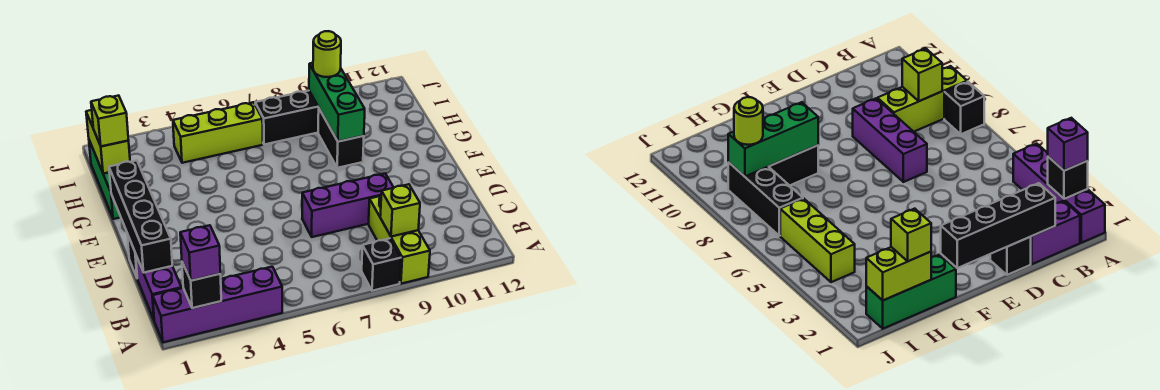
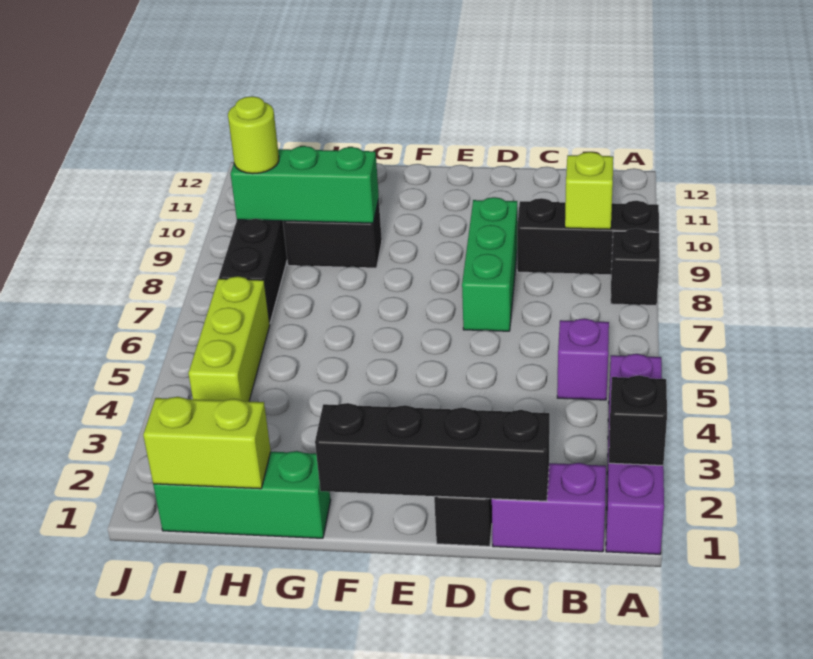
purple 1x1 brick [180,225,220,281] -> purple 1x1 brick moved to [557,318,609,400]
lime 1x3 brick [369,196,430,284] -> black 1x3 brick [517,198,659,275]
purple 1x3 brick [302,173,394,237] -> green 1x3 brick [462,197,518,331]
lime 1x1 brick [91,96,128,146] -> none

